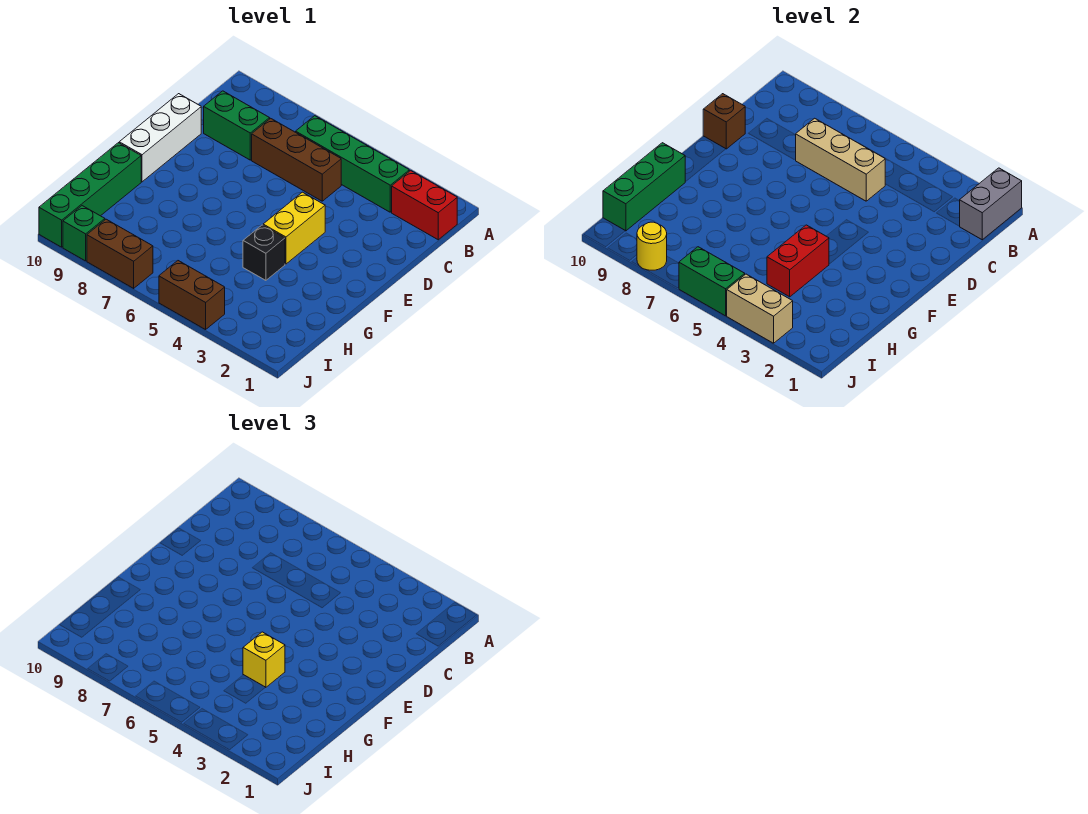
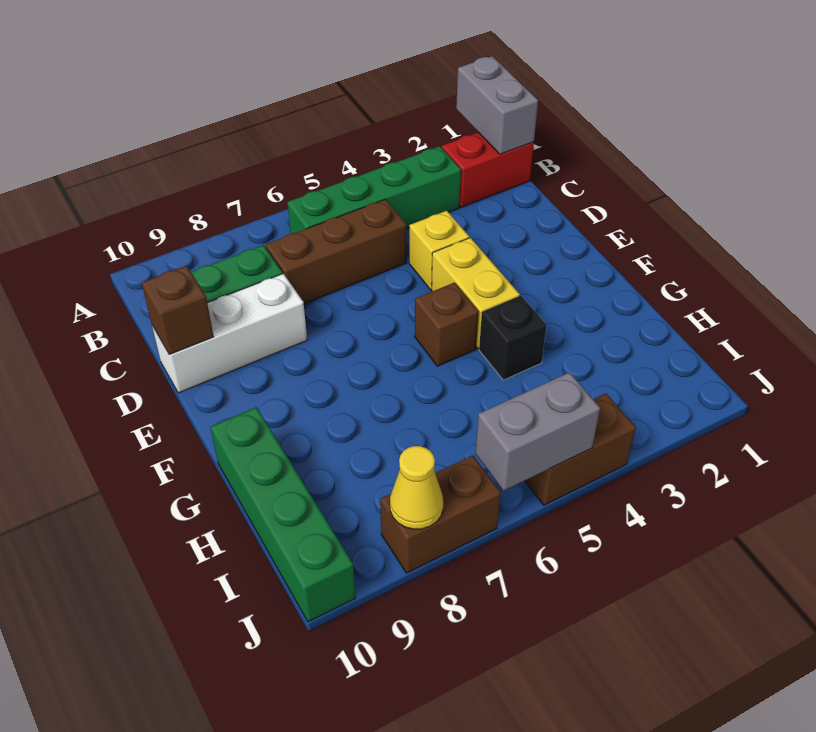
tan 1x3 brick [796,118,885,201] -> none
white 1x3 brick [119,94,201,182] -> white 1x3 brick turned to [152,274,307,393]
none -> brown 1x1 brick [415,283,479,366]
red 1x2 brick [767,225,829,297] -> none
yellow 1x1 brick [243,632,285,687] -> yellow 1x1 brick moved to [409,211,469,290]
green 1x3 brick [603,143,685,231] -> none
tan 1x2 brick [727,274,793,343] -> none
green 1x2 brick [679,247,745,316] -> grey 1x2 brick [476,372,600,491]
yellow 1x1 round brick [637,222,667,270] -> yellow 1x1 cone [390,446,443,529]
green 1x1 brick [63,206,105,261] -> none

